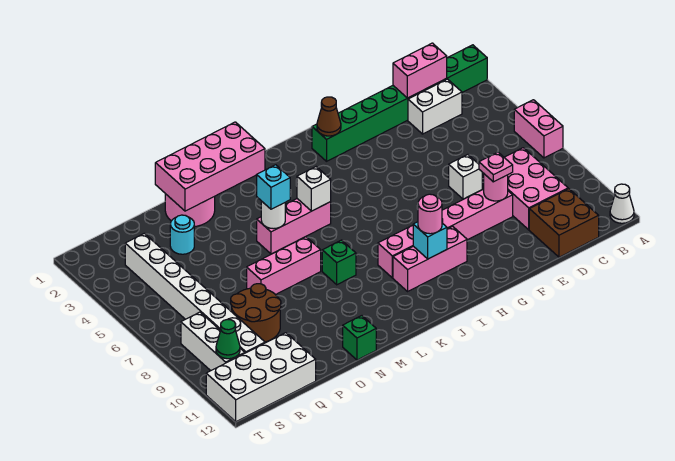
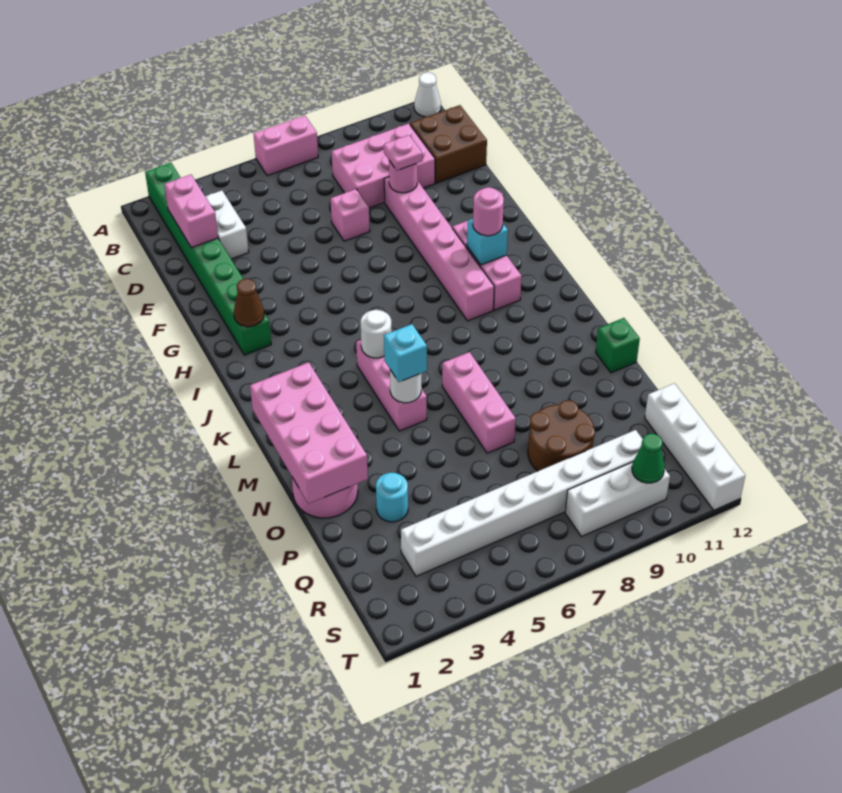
white 1x1 brick [449,155,482,199] -> pink 1x1 brick [331,189,370,241]
white 1x1 brick [297,167,331,211] -> white 1x1 round brick [361,310,391,358]
green 1x1 brick [322,240,356,285] -> none
white 2x4 brick [206,333,316,422] -> white 1x4 brick [645,383,745,510]

